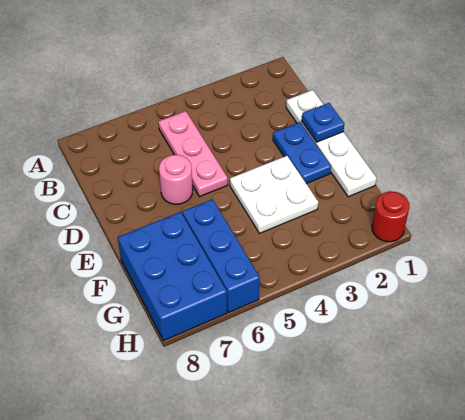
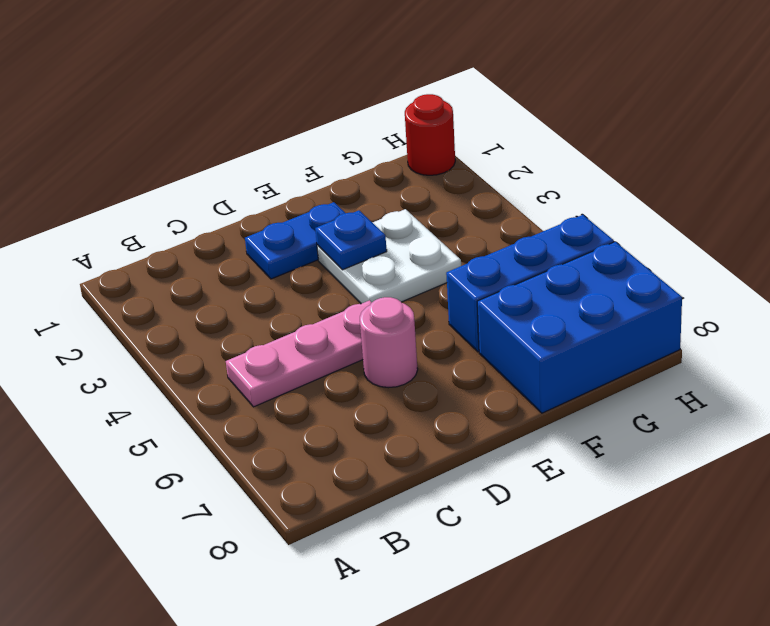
white 1x4 plate [286,90,377,197] -> none
blue 1x1 plate [302,103,344,142] -> blue 1x1 plate moved to [315,210,387,270]

